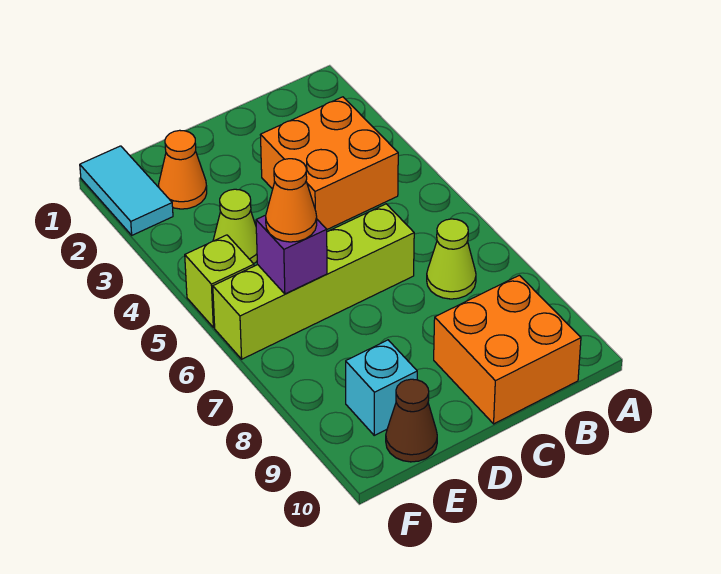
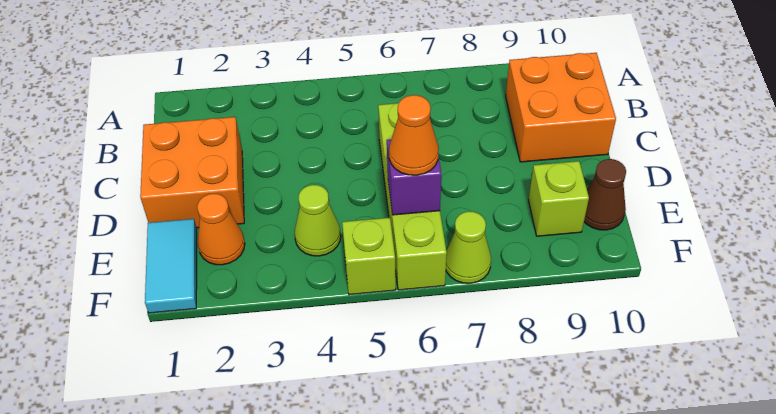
orange 2x2 brick [261,97,398,229] -> orange 2x2 brick moved to [140,117,244,228]
lime 1x1 cone [427,219,476,299] -> lime 1x1 cone moved to [446,211,491,283]
cyan 1x1 brick [346,340,417,435] -> lime 1x1 brick [529,161,589,236]
cyan 1x2 tile [80,146,173,235] -> cyan 1x2 tile turned to [145,219,197,313]

